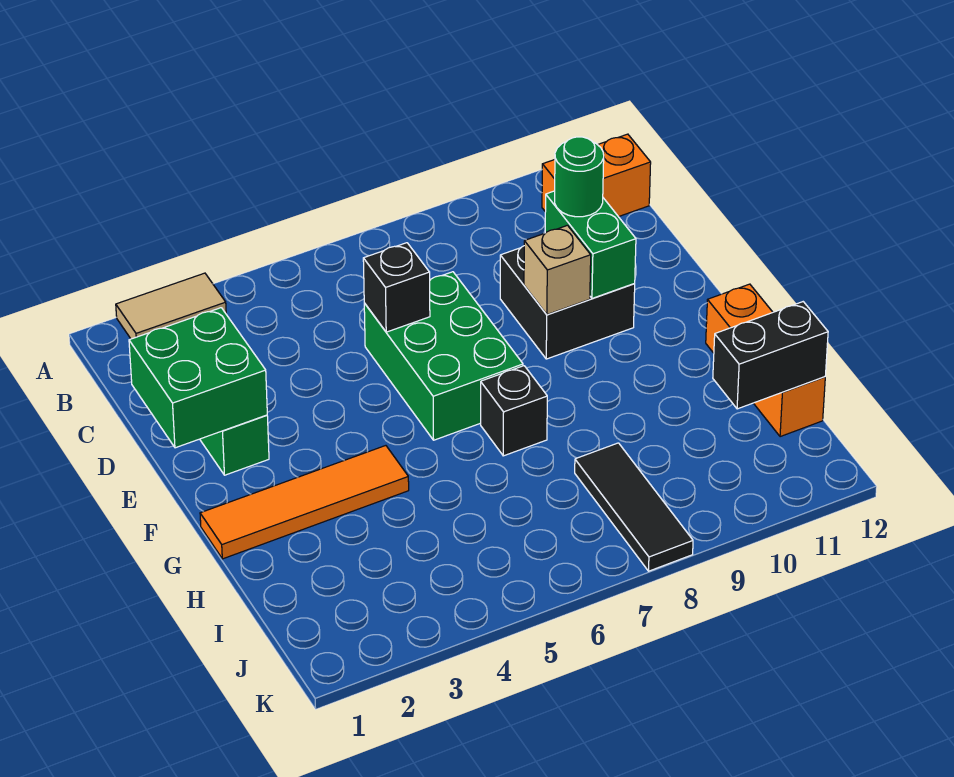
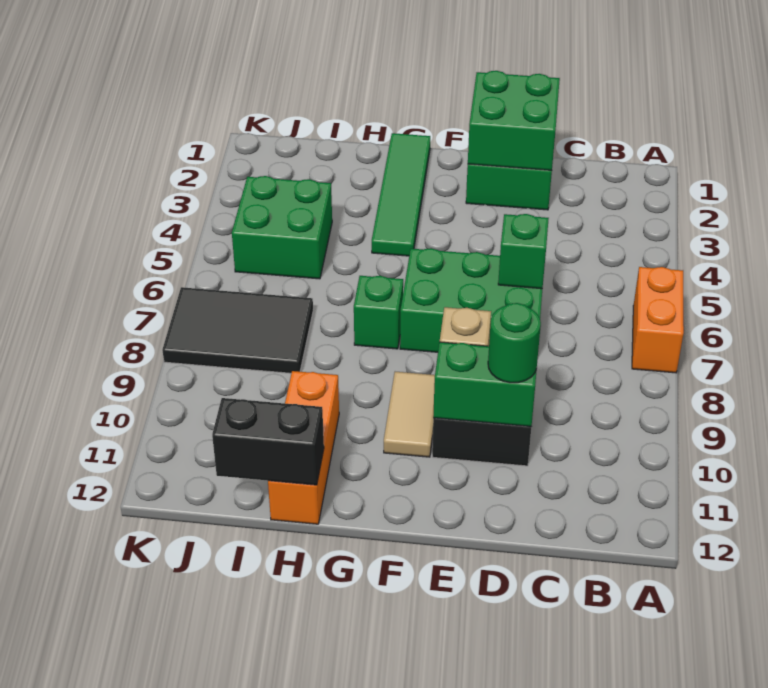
tan 1x2 tile [116,273,226,339] -> tan 1x2 tile moved to [384,372,435,457]
orange 1x2 brick [542,134,651,217] -> orange 1x2 brick moved to [632,267,684,373]
black 1x1 brick [363,243,430,332] -> green 1x1 brick [498,214,549,289]
orange 1x4 tile [200,446,409,559] -> green 1x4 tile [372,133,430,256]
black 1x1 brick [481,366,547,456] -> green 1x1 brick [354,276,403,349]
orange 1x3 brick [706,284,825,437] -> orange 1x3 brick turned to [268,371,339,524]
none -> green 2x2 brick [232,176,332,279]
black 1x3 tile [575,443,693,571] -> black 2x3 tile [162,287,313,373]
black 1x2 brick [713,302,828,409] -> black 1x2 brick turned to [212,398,324,485]

